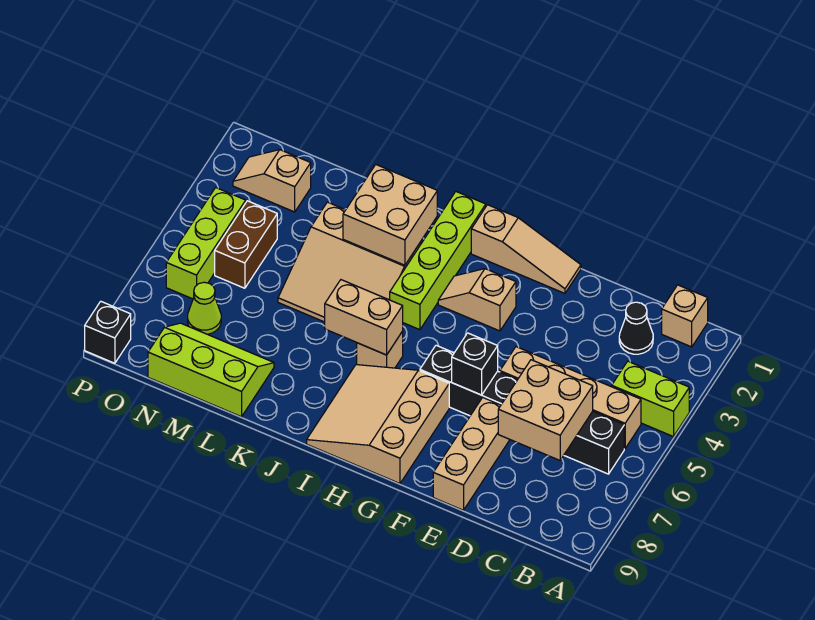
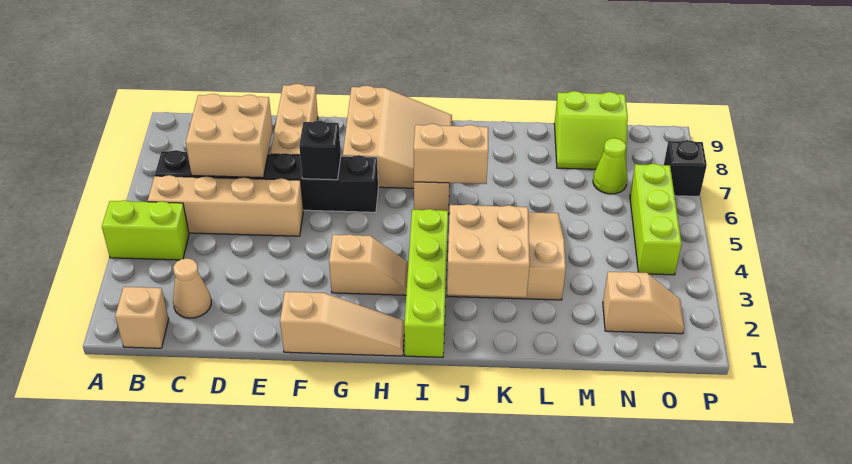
black 1x1 cone [619,302,653,354] -> tan 1x1 cone [173,258,211,318]
tan 1x3 slope [471,205,581,293] -> tan 1x3 slope turned to [280,292,405,356]
lime 2x3 slope [148,323,274,417] -> lime 2x2 slope [554,91,628,169]
brown 1x2 brick [215,201,277,288] -> none
black 1x1 brick [85,301,131,363] -> black 1x1 brick moved to [664,140,707,196]

